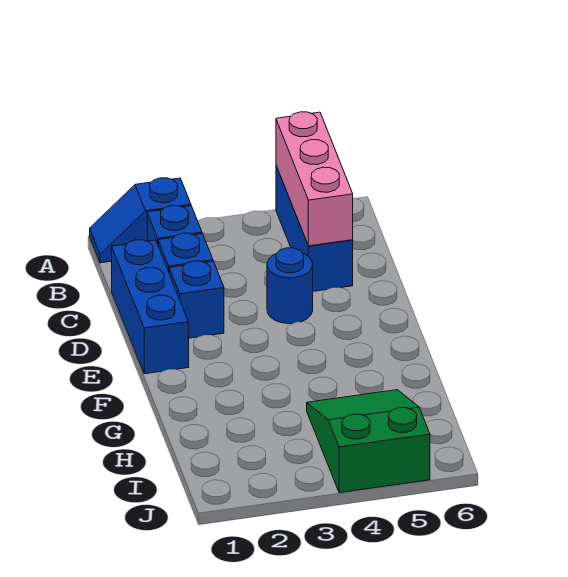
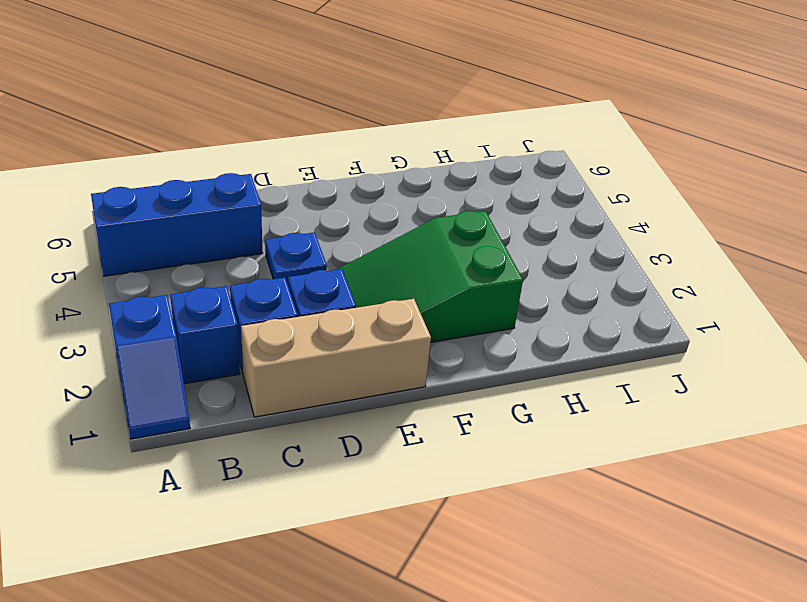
pink 1x3 brick [276,112,353,246] -> none
blue 1x3 brick [112,240,189,374] -> tan 1x3 brick [241,299,431,417]
blue 1x1 round brick [267,248,313,324] -> blue 1x1 plate [265,233,327,284]
green 2x3 slope [307,390,430,493] -> green 2x3 slope moved to [337,211,523,342]

